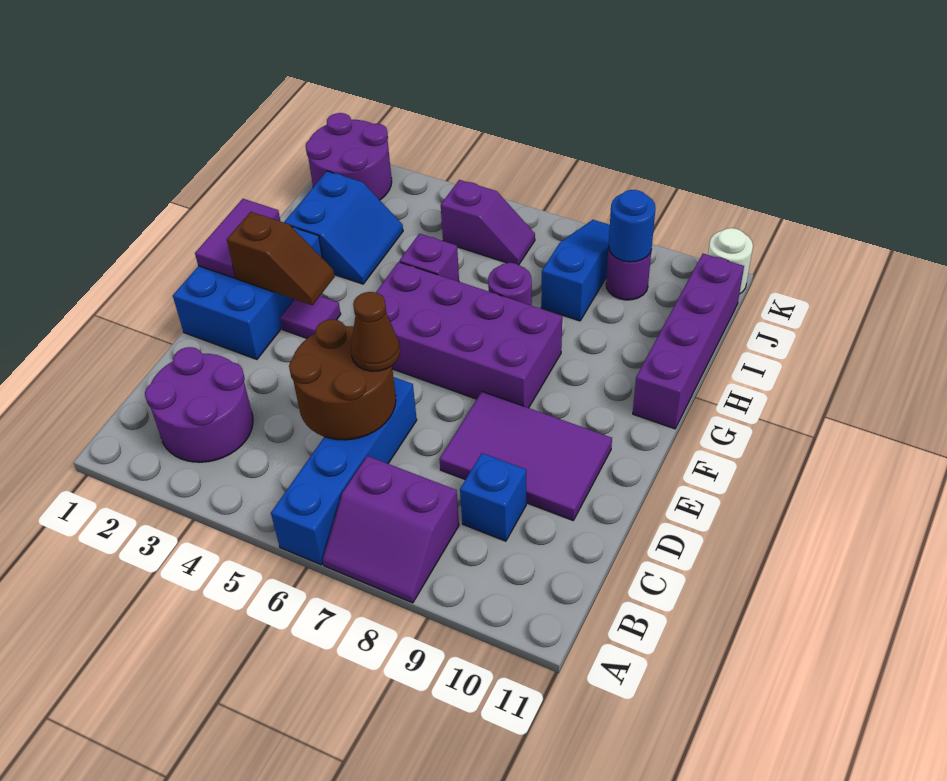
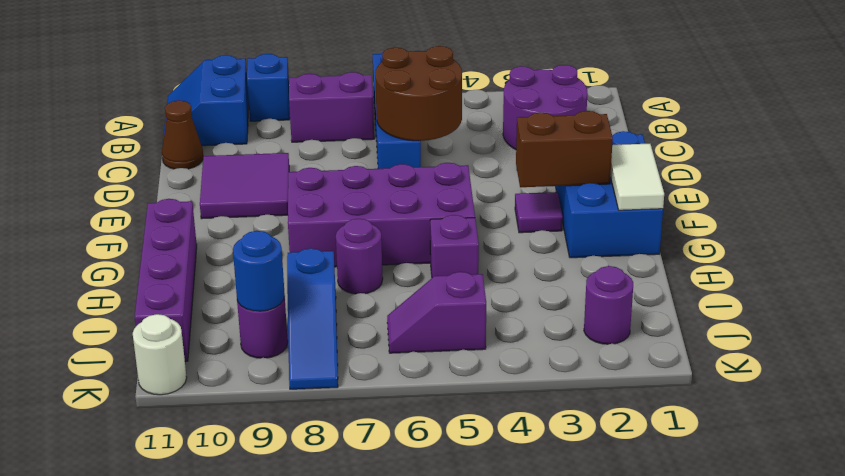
blue 1x1 brick [460,453,526,541] -> blue 1x1 brick moved to [247,54,290,121]
brown 1x1 cone [351,292,400,371] -> brown 1x1 cone moved to [162,100,203,169]
purple 2x3 tile [439,392,612,520] -> purple 2x2 tile [200,153,289,219]
purple 1x2 tile [195,199,280,278] -> white 1x2 tile [610,144,664,210]
brown 1x2 slope [227,212,335,305] -> brown 1x2 brick [516,111,613,187]
blue 2x2 slope [284,171,403,284] -> blue 2x2 slope moved to [163,55,249,146]
purple 2x2 round brick [306,113,392,200] -> purple 1x1 round brick [584,266,633,344]

